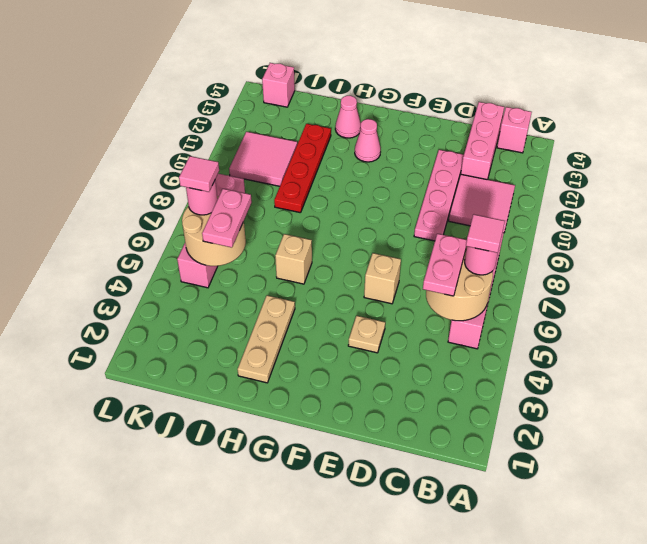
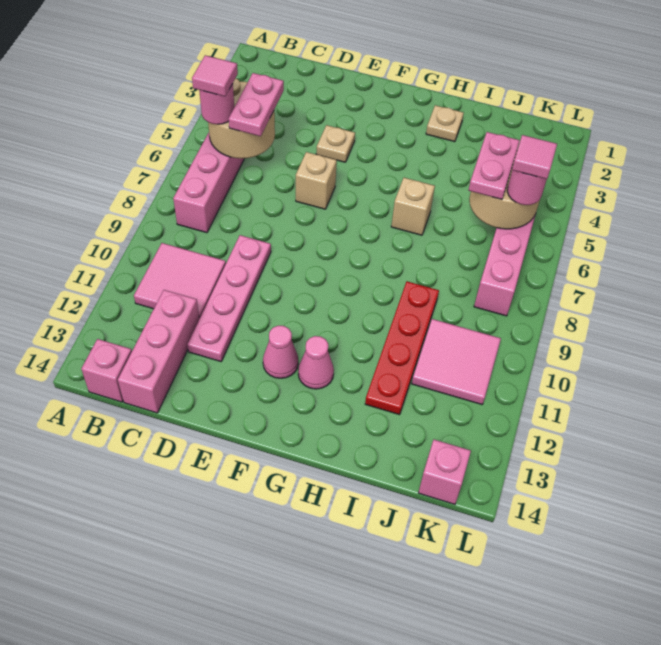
tan 1x3 plate [238,295,295,383] -> tan 1x1 plate [426,105,464,142]
pink 1x1 cone [335,96,361,138] -> pink 1x1 cone moved to [263,326,298,378]

